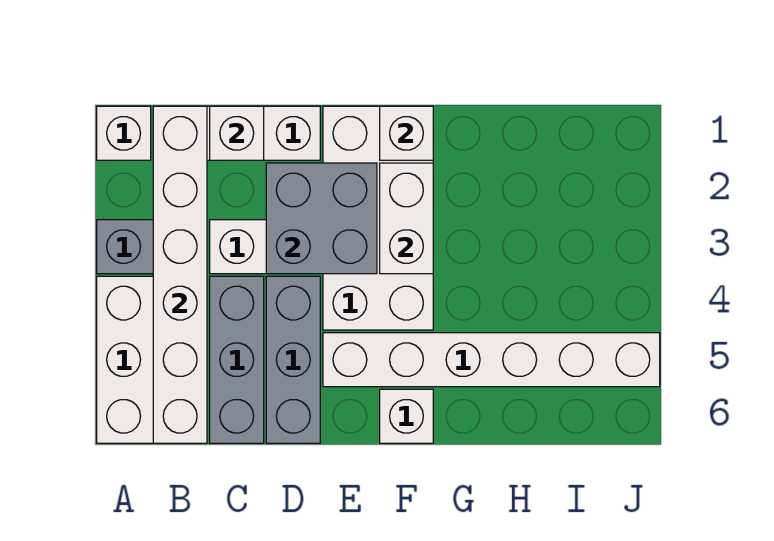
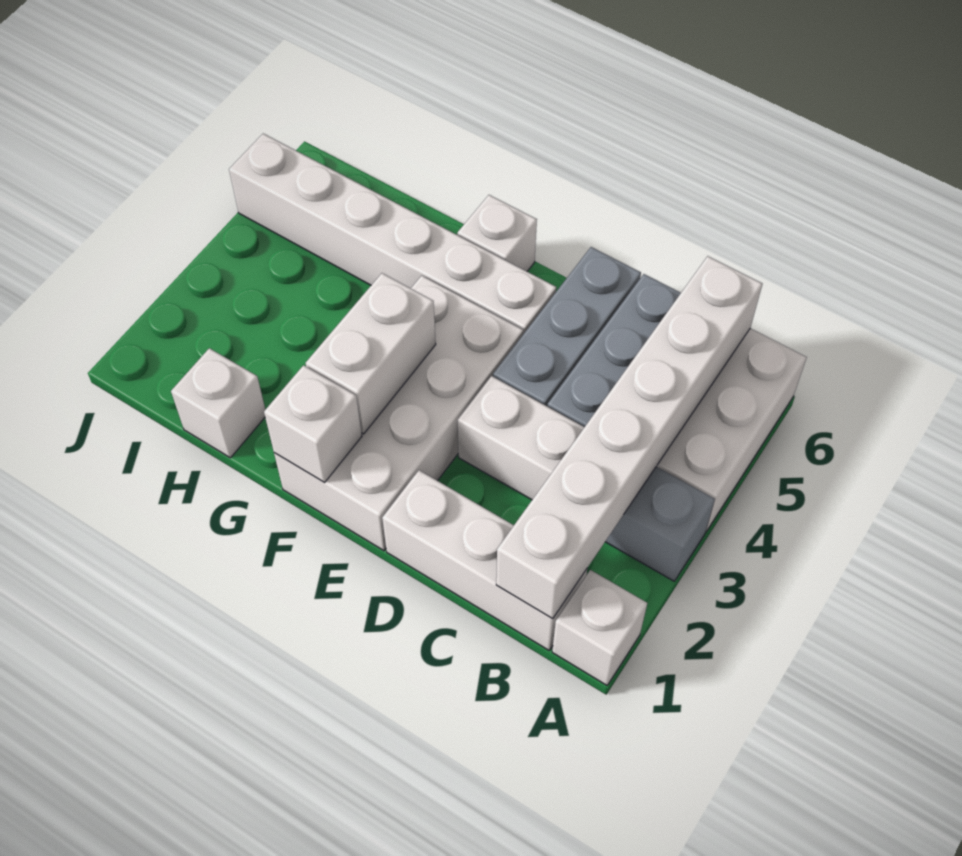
white 1x1 brick [210,106,264,160] -> white 1x1 brick moved to [171,348,265,458]
grey 2x2 brick [266,163,377,274] -> none

